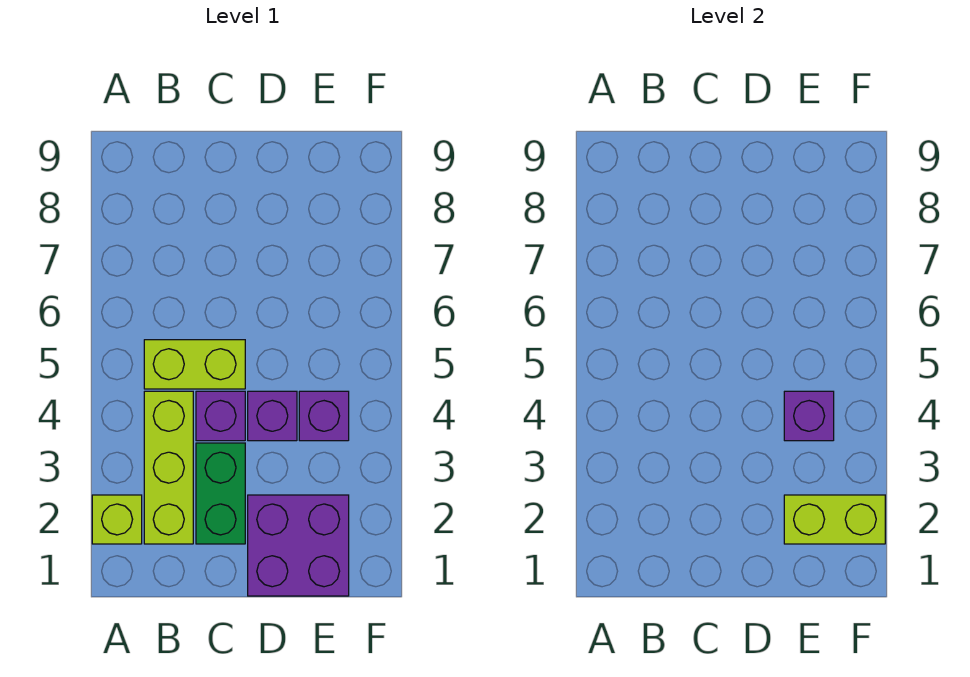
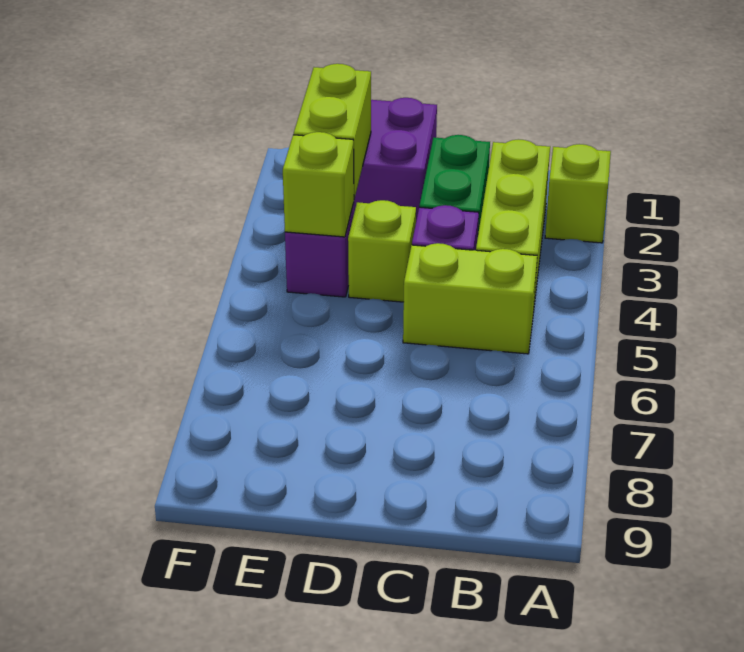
purple 1x1 brick [248,391,297,441] -> lime 1x1 brick [348,200,416,302]
lime 1x2 brick [784,495,885,544] -> lime 1x2 brick turned to [294,64,371,199]
purple 1x1 brick [784,391,834,441] -> lime 1x1 brick [283,132,354,237]

